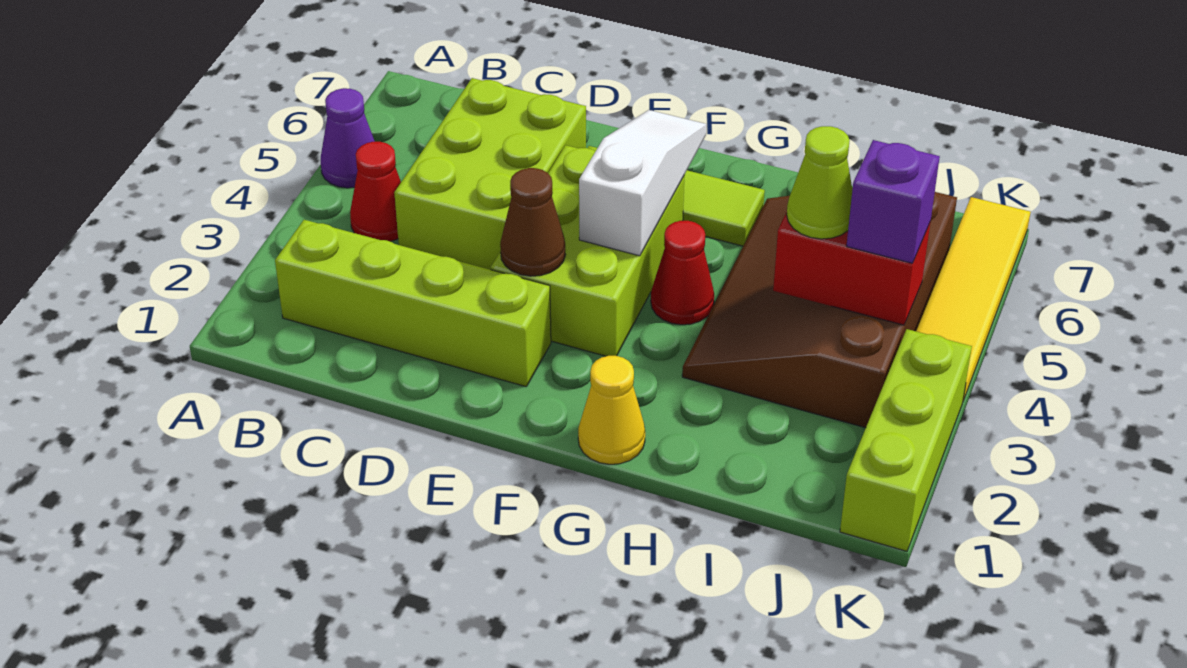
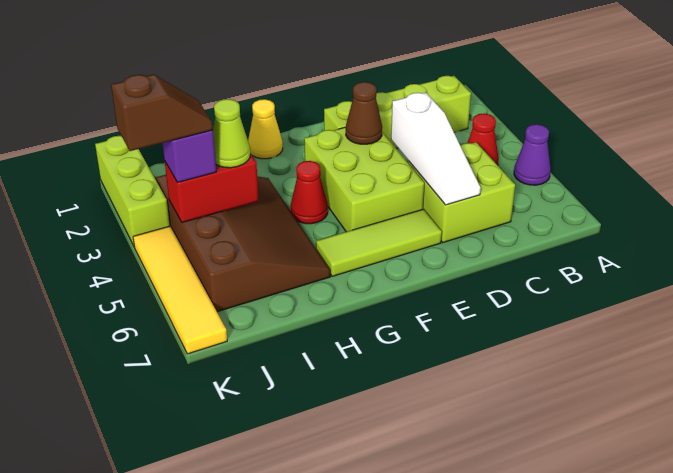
lime 2x3 brick [394,78,586,270] -> lime 2x2 brick [408,142,515,242]
white 1x3 slope [579,110,707,256] -> white 1x3 slope moved to [391,93,481,205]
none -> brown 1x2 slope [111,74,213,151]

